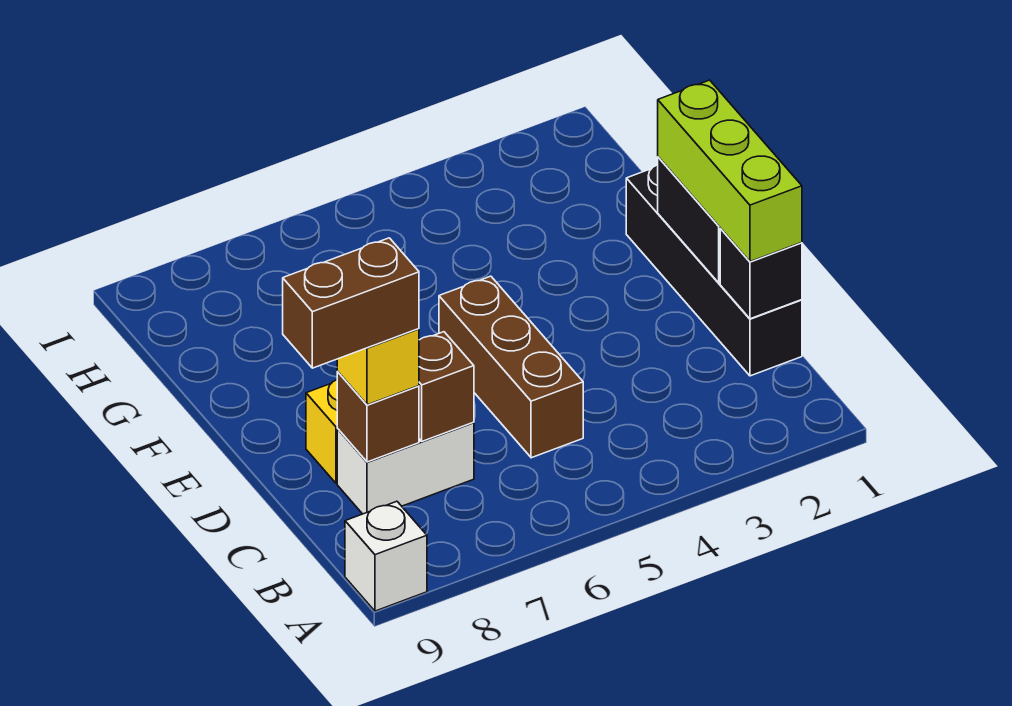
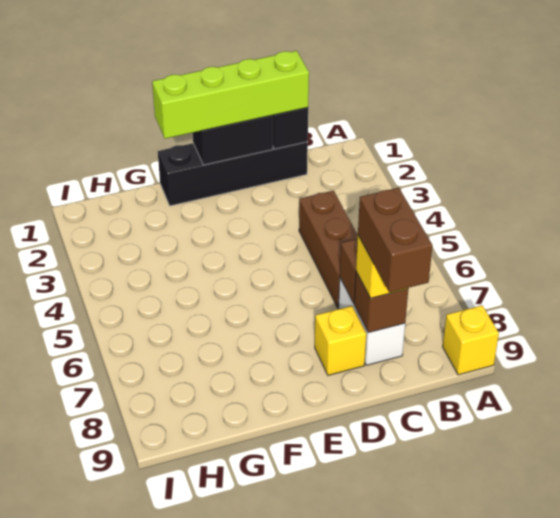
white 1x1 brick [345,501,427,611] -> yellow 1x1 brick [443,305,499,375]
lime 1x3 brick [658,80,802,262] -> lime 1x4 brick [152,51,309,139]
brown 1x3 brick [439,276,583,458] -> brown 1x3 brick turned to [299,191,358,308]

